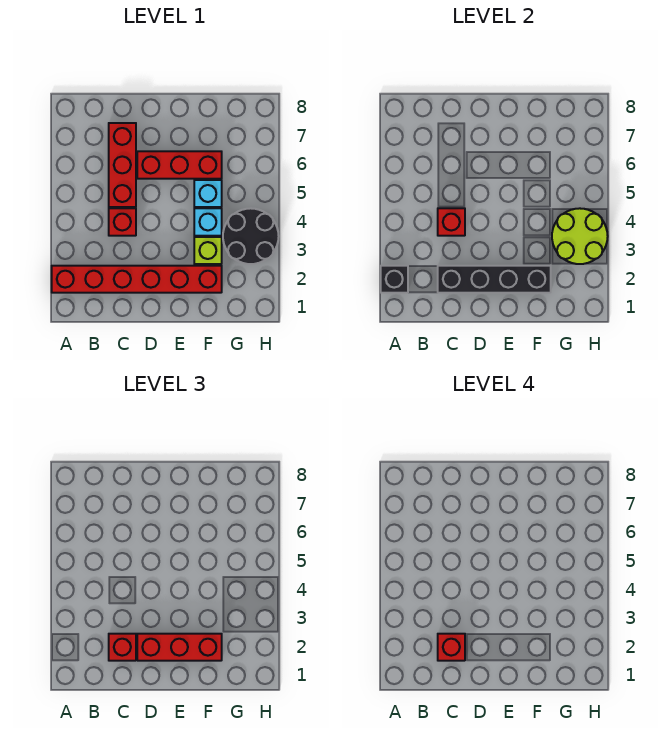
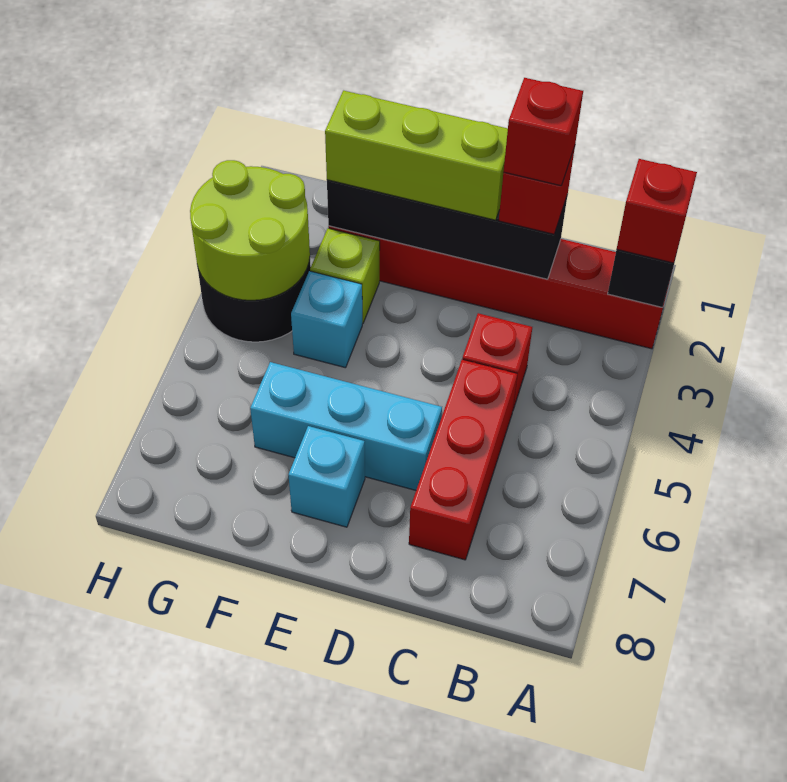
red 1x1 brick [438,208,465,236] -> red 1x1 brick moved to [617,159,697,263]
red 1x3 brick [137,634,222,661] -> lime 1x3 brick [325,91,508,220]
red 1x3 brick [137,151,222,179] -> cyan 1x3 brick [250,362,442,490]
cyan 1x1 brick [194,180,222,207] -> cyan 1x1 brick moved to [288,426,365,527]

